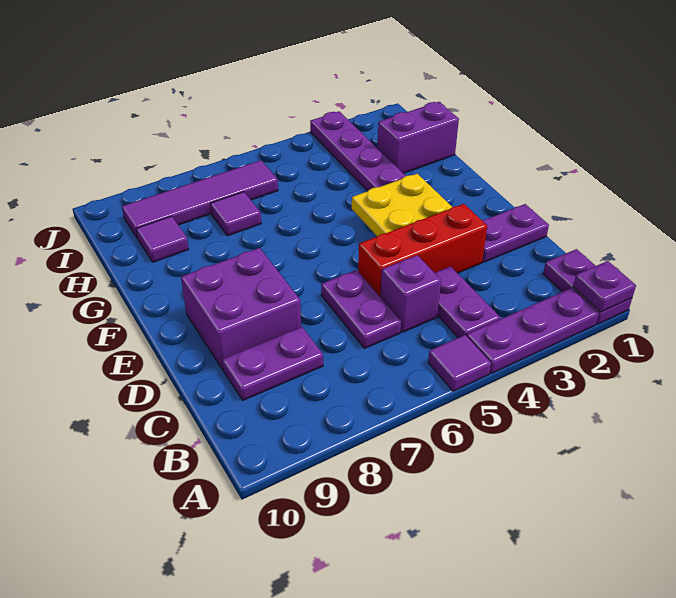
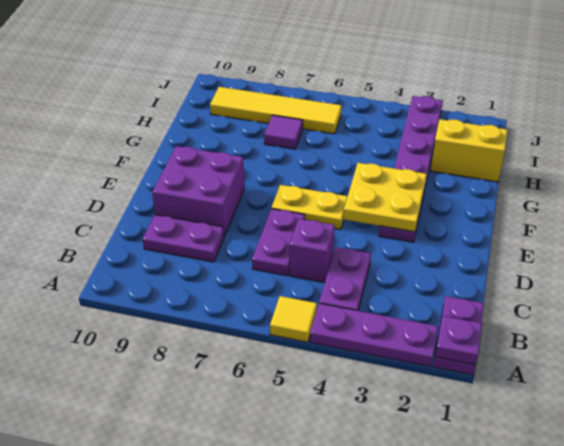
purple 1x1 tile [428,335,491,391] -> yellow 1x1 tile [270,296,317,342]
purple 1x2 plate [482,204,549,262] -> none
red 1x3 brick [358,204,487,297] -> none
none -> yellow 1x2 plate [271,185,348,230]
purple 1x2 brick [377,102,459,173] -> yellow 1x2 brick [431,119,508,182]
purple 1x1 tile [136,216,189,262] -> none
purple 1x4 tile [122,160,278,239] -> yellow 1x4 tile [210,87,342,134]

